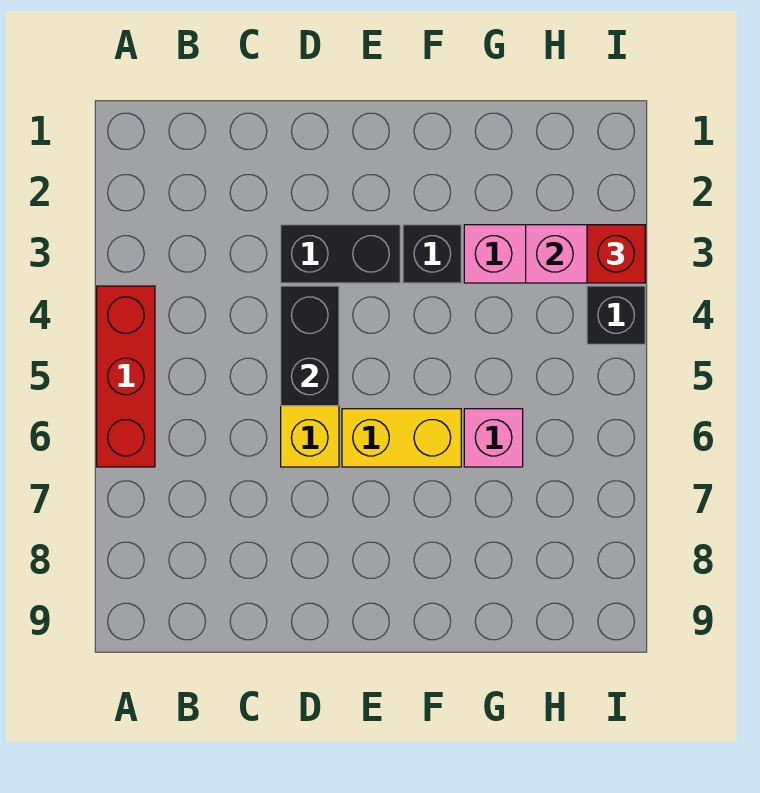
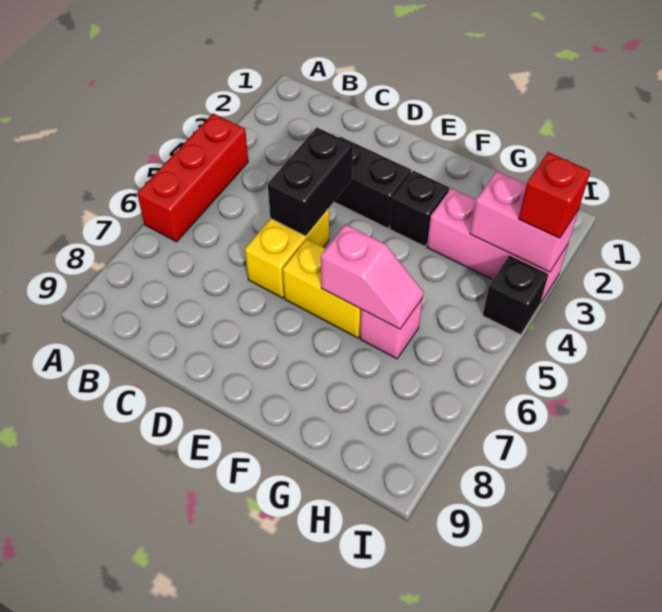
none -> pink 1x2 slope [321,224,423,329]

